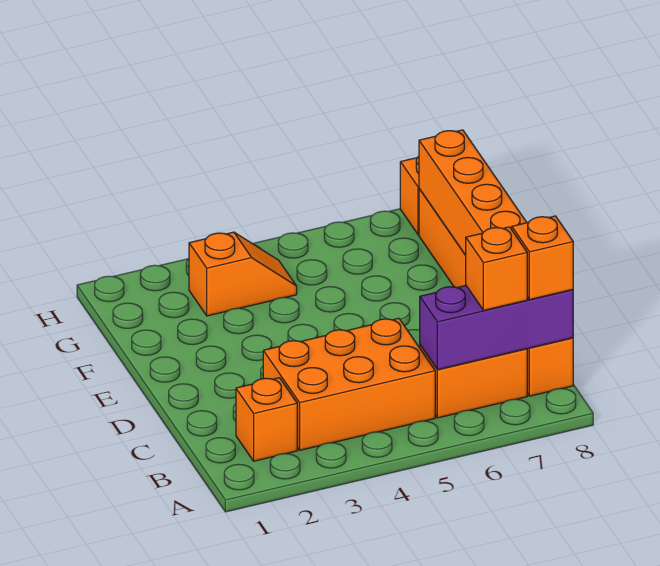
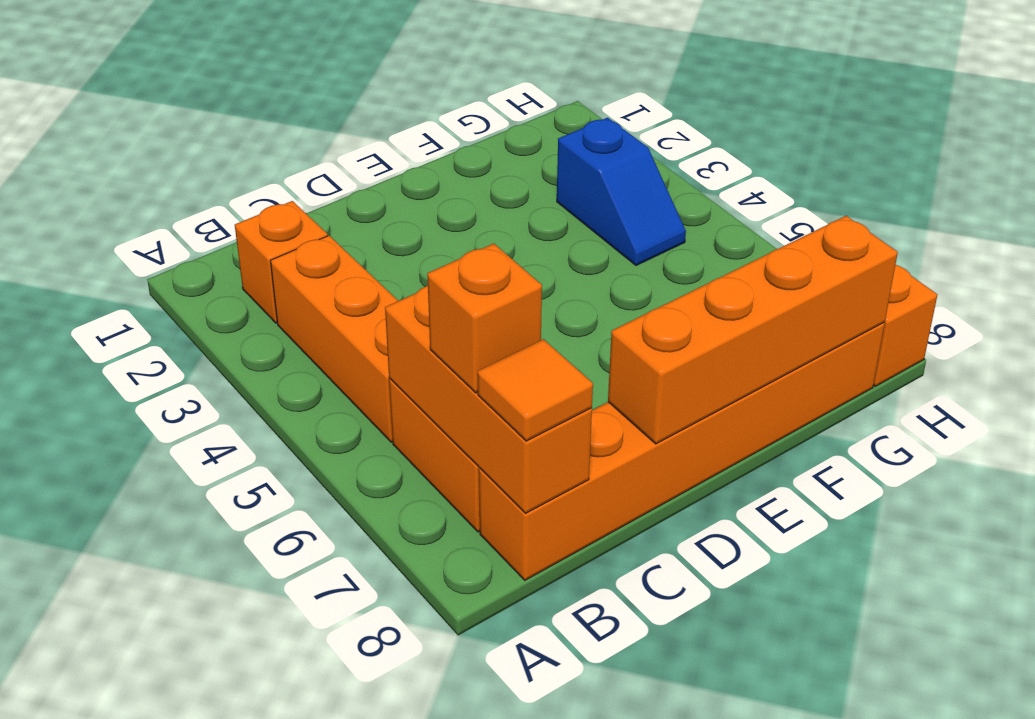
orange 2x3 brick [263,318,435,450] -> orange 1x3 brick [271,236,398,442]
purple 1x3 brick [420,286,573,370] -> orange 1x3 brick [385,286,592,513]
orange 1x1 brick [512,216,573,300] -> orange 1x1 tile [478,339,593,441]
orange 1x2 slope [189,232,297,316] -> blue 1x2 slope [557,118,686,265]

